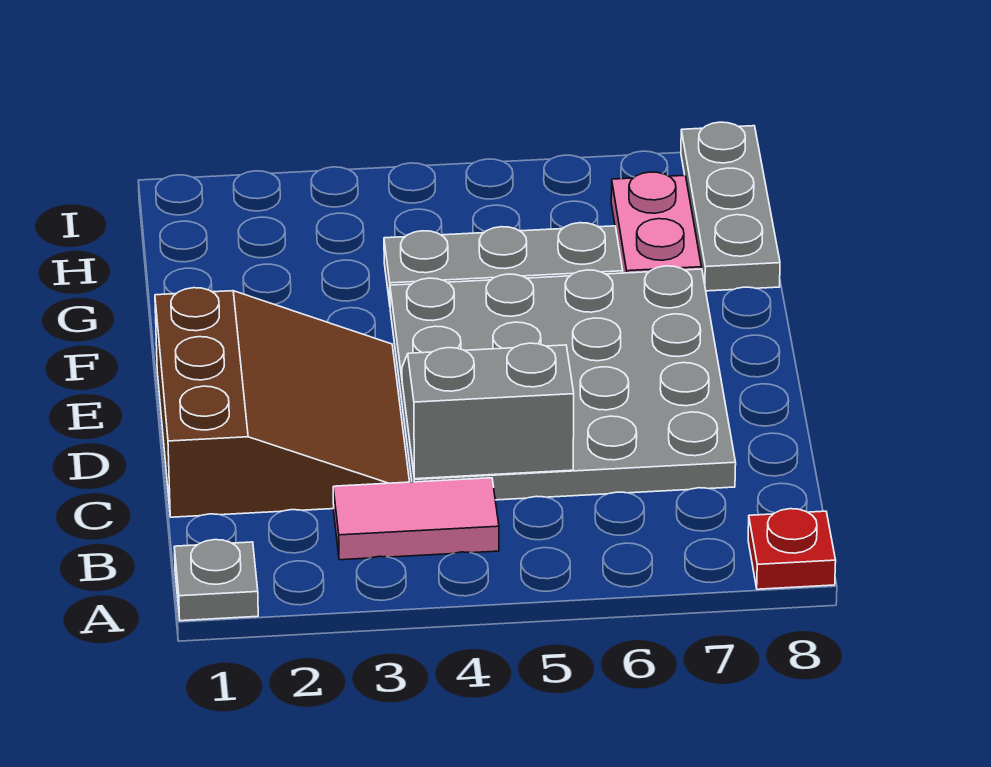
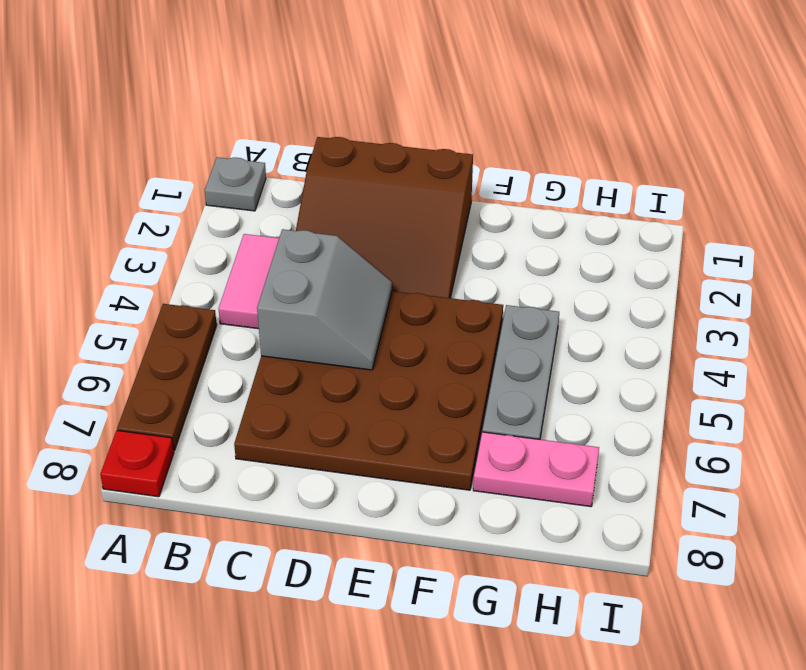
none -> brown 1x3 plate [117,304,217,451]
grey 4x4 plate [390,266,736,500] -> brown 4x4 plate [234,291,503,490]
grey 1x3 plate [681,122,780,291] -> none

